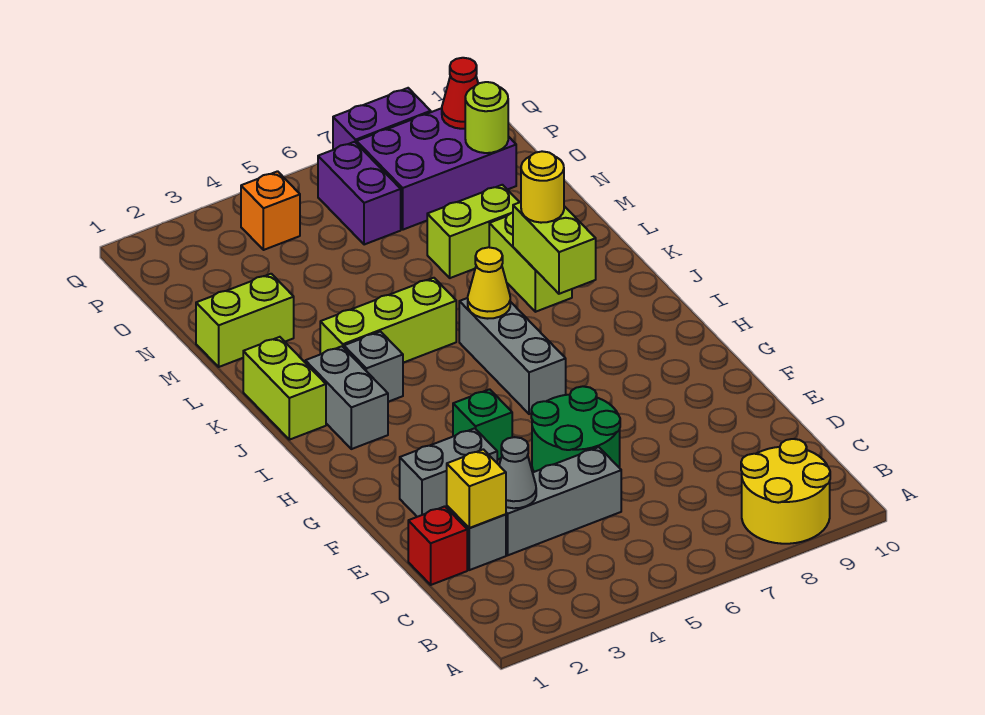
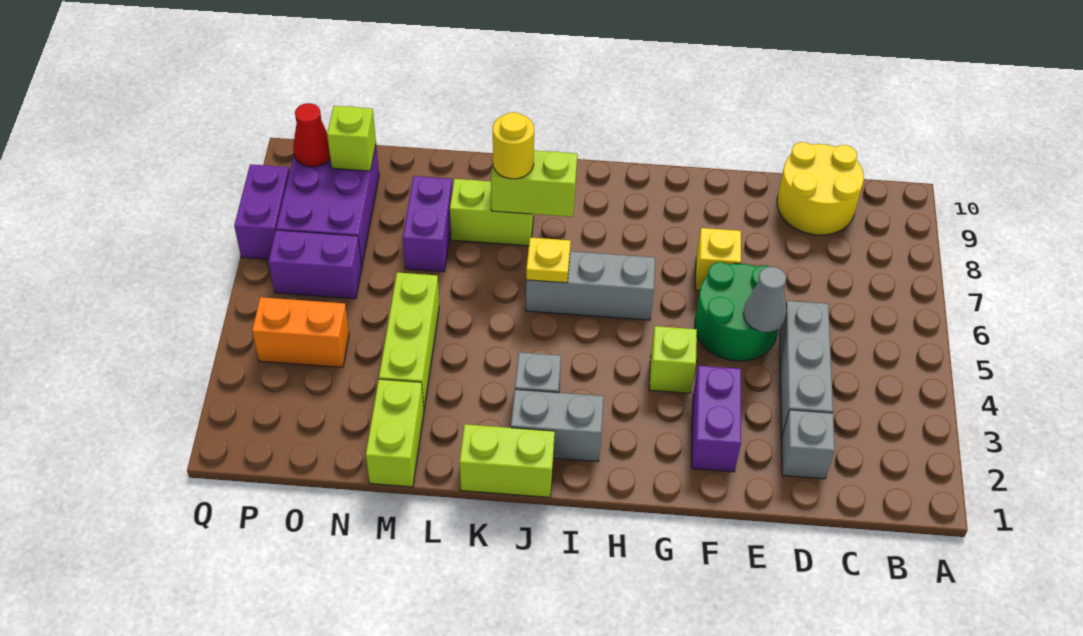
yellow 2x2 round brick [741,439,830,544] -> yellow 2x2 round brick moved to [777,142,864,235]
red 1x1 brick [408,506,467,585] -> none
yellow 1x1 brick [447,449,506,528] -> yellow 1x1 brick moved to [695,228,741,290]
grey 1x1 cone [499,437,536,508] -> grey 1x1 cone moved to [743,267,786,332]
grey 1x2 brick [400,428,497,517] -> purple 1x2 brick [691,366,741,472]
green 1x1 brick [453,389,512,460] -> lime 1x1 brick [649,326,697,393]
yellow 1x1 cone [468,247,510,319] -> yellow 1x1 plate [526,237,571,283]
lime 1x3 brick [320,278,456,363] -> lime 1x3 brick moved to [379,272,439,409]
lime 1x2 brick [427,185,520,278] -> purple 1x2 brick [403,176,453,272]
lime 1x1 round brick [465,82,508,153] -> lime 1x1 brick [327,106,376,171]
orange 1x1 brick [241,171,300,250] -> orange 1x2 brick [252,297,349,367]

